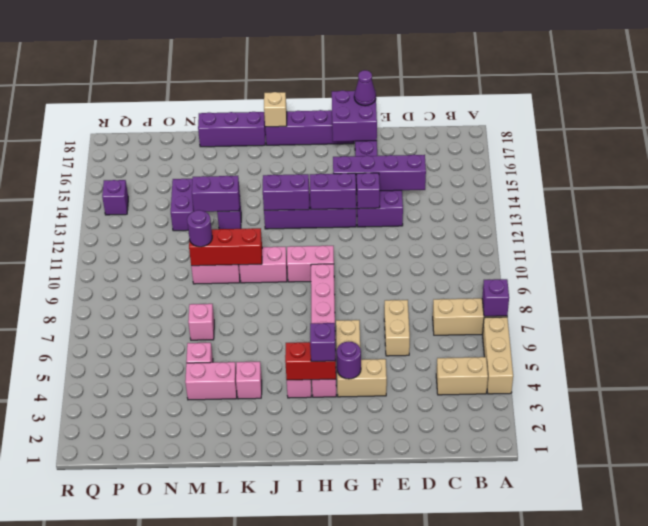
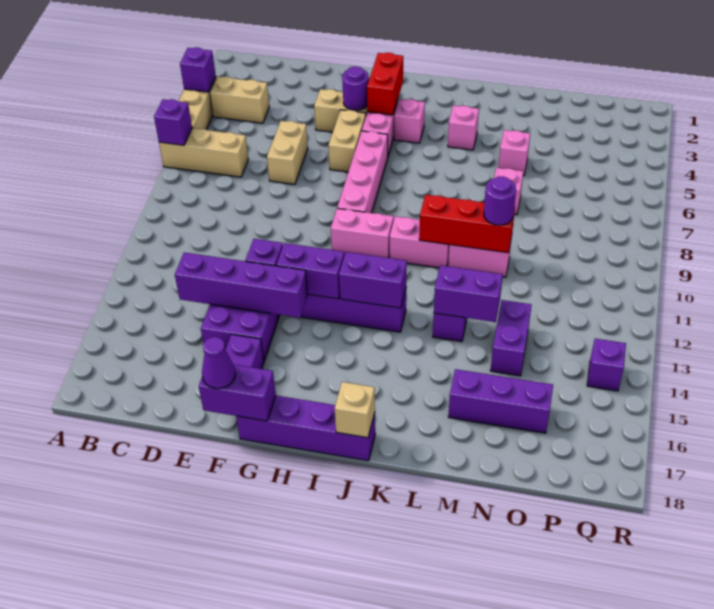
purple 2x2 brick [332,90,377,142] -> purple 1x2 brick [199,365,276,421]
red 1x2 brick [285,342,336,380] -> red 1x2 brick turned to [367,53,403,115]
purple 1x1 brick [310,323,336,361] -> purple 1x1 brick moved to [180,47,216,92]
purple 1x3 brick [198,112,266,147] -> purple 1x3 brick moved to [448,369,553,433]
pink 1x2 brick [185,362,237,400] -> none

